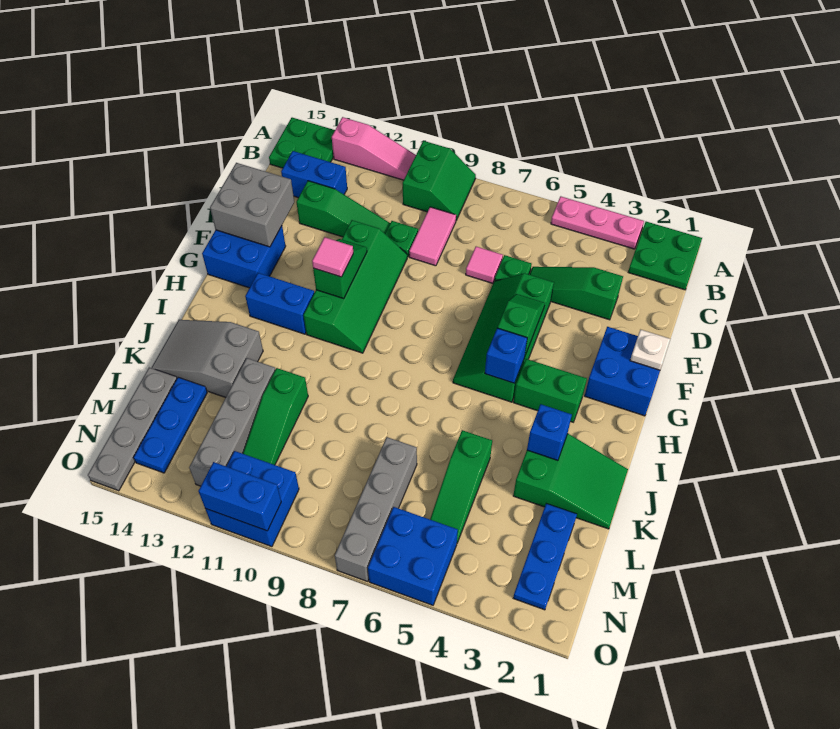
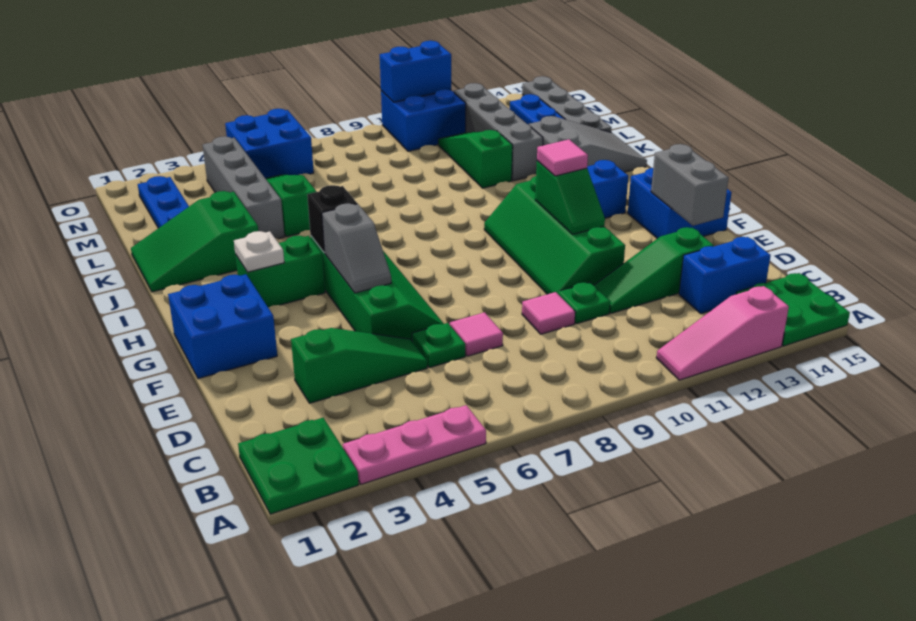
green 2x2 slope [403,141,476,220] -> none
pink 1x2 tile [409,207,456,266] -> pink 1x1 tile [522,292,575,334]
grey 2x2 brick [210,163,294,247] -> grey 1x2 brick [651,144,728,226]
white 1x1 plate [630,330,670,370] -> white 1x1 plate moved to [234,231,284,272]
green 1x2 slope [498,294,545,355] -> grey 1x2 slope [322,203,391,293]
blue 1x1 brick [485,328,527,383] -> black 1x1 brick [307,185,357,253]
blue 1x1 brick [527,404,572,460] -> none
grey 1x4 brick [335,437,417,581] -> grey 1x4 brick moved to [203,136,285,239]

